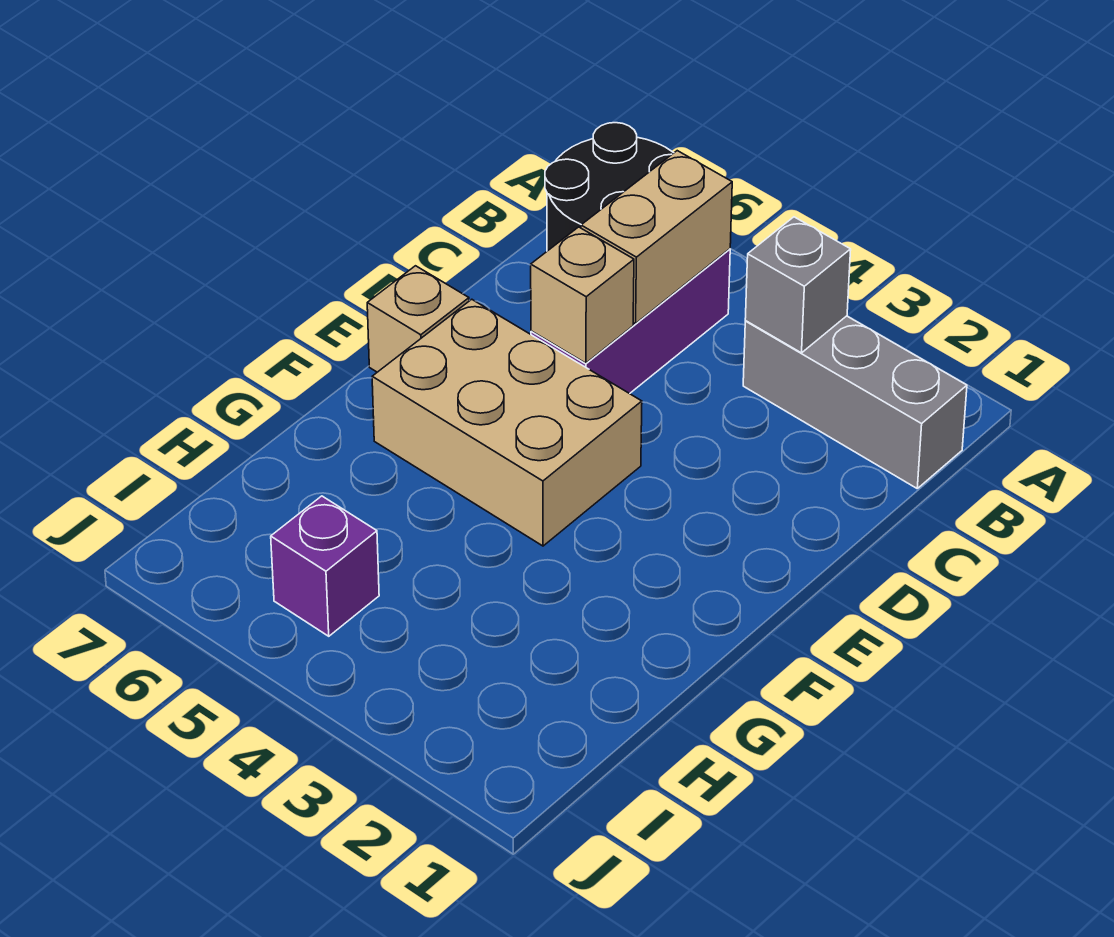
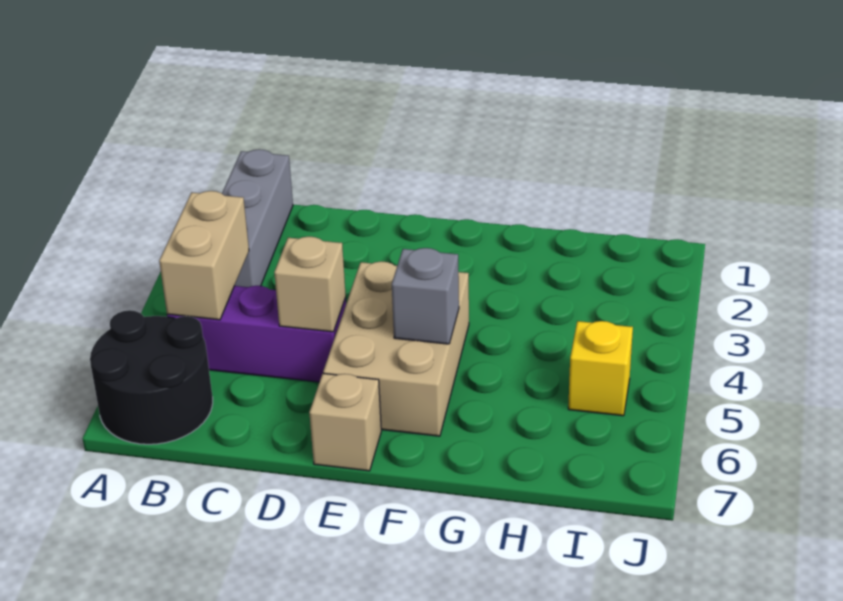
grey 1x1 brick [745,217,851,353] -> grey 1x1 brick moved to [392,248,459,344]
tan 1x2 brick [581,151,732,324] -> tan 1x2 brick turned to [159,191,249,320]
purple 1x1 brick [271,496,379,636] -> yellow 1x1 brick [568,321,633,416]

